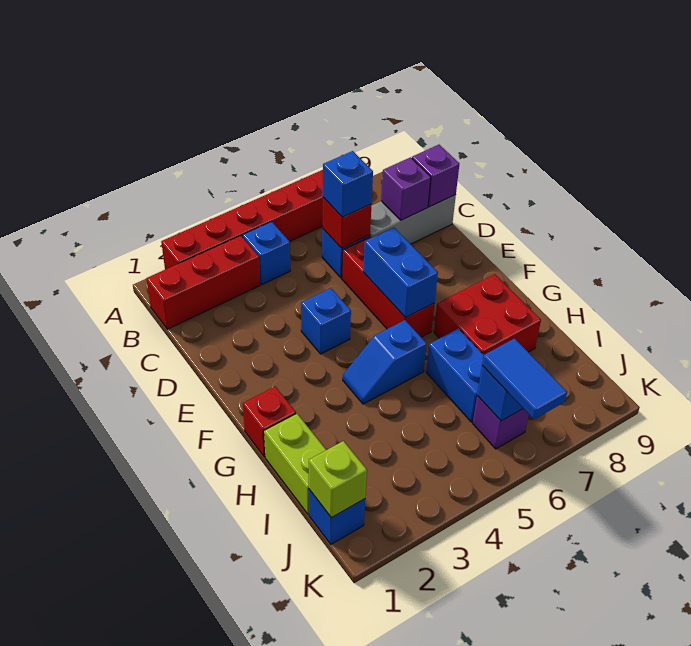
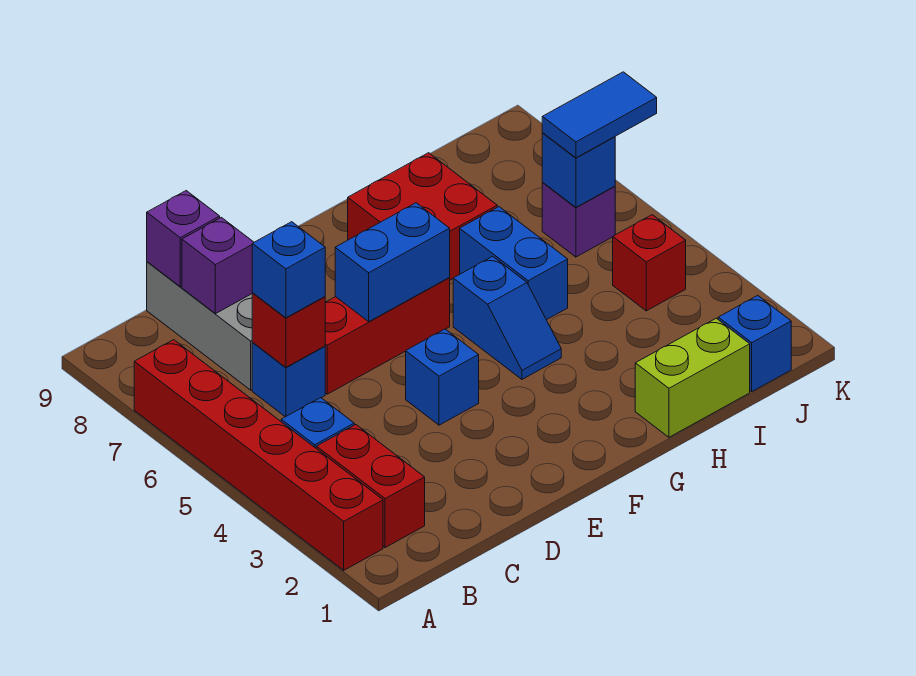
red 1x3 brick [146,236,260,329] -> red 1x2 brick [316,425,425,548]
red 1x1 brick [243,387,296,457] -> red 1x1 brick moved to [613,215,686,311]
blue 1x2 brick [426,329,484,422] -> blue 1x2 brick turned to [460,207,568,320]
lime 1x1 brick [309,441,367,518] -> none

